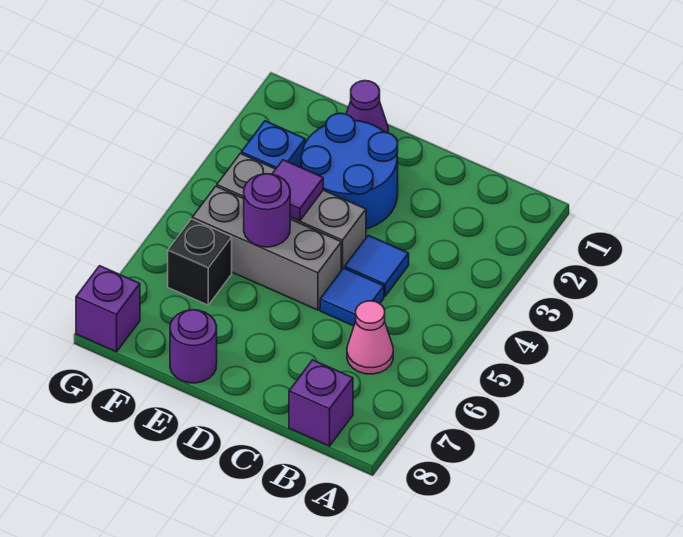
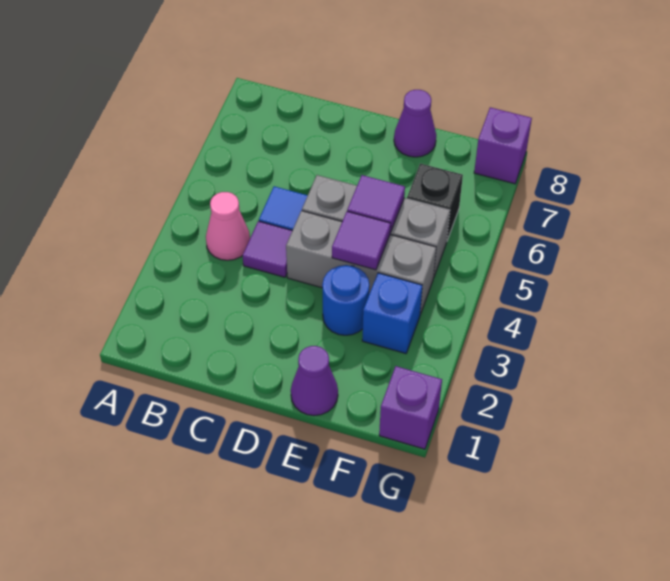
pink 1x1 cone [347,301,393,374] -> pink 1x1 cone moved to [206,192,250,260]
purple 1x1 brick [289,360,353,446] -> purple 1x1 brick moved to [379,366,442,449]
blue 1x1 tile [345,235,409,296] -> purple 1x1 tile [242,221,292,277]
blue 2x2 round brick [301,113,398,229] -> blue 1x1 round brick [322,265,369,335]
purple 1x1 round brick [244,174,290,247] -> purple 1x1 tile [347,175,405,232]
purple 1x1 round brick [170,310,217,383] -> purple 1x1 cone [394,90,436,157]

